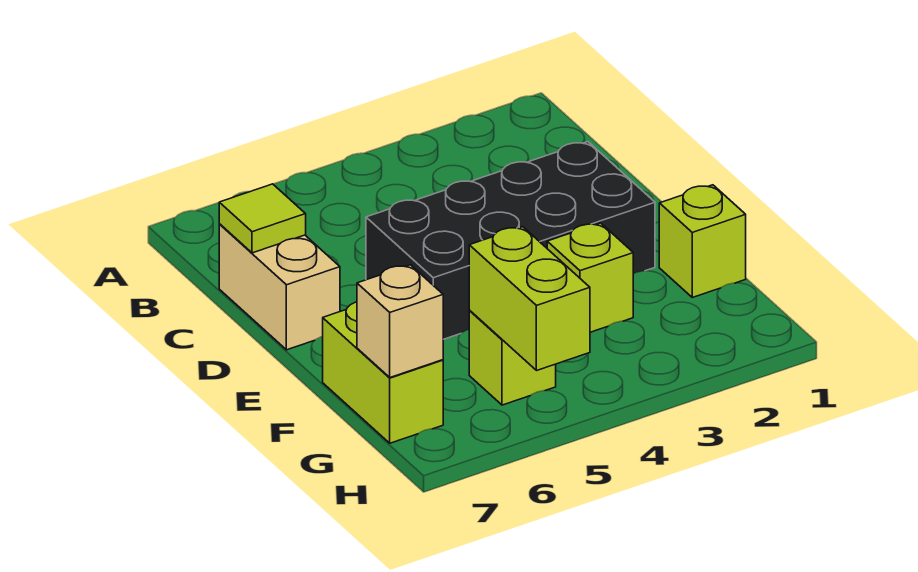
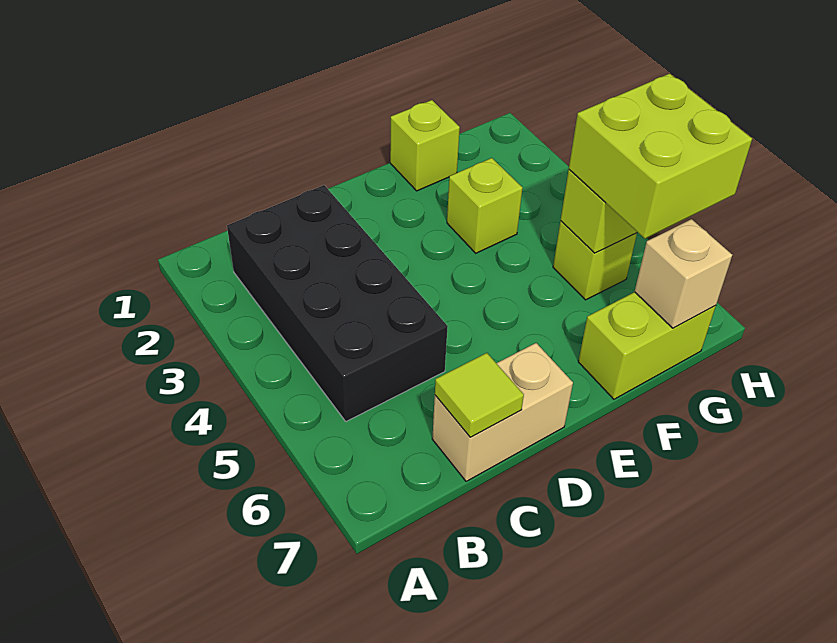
black 2x4 brick [366,142,655,339] -> black 2x4 brick moved to [227,185,448,421]
none -> lime 2x2 brick [569,74,752,239]

